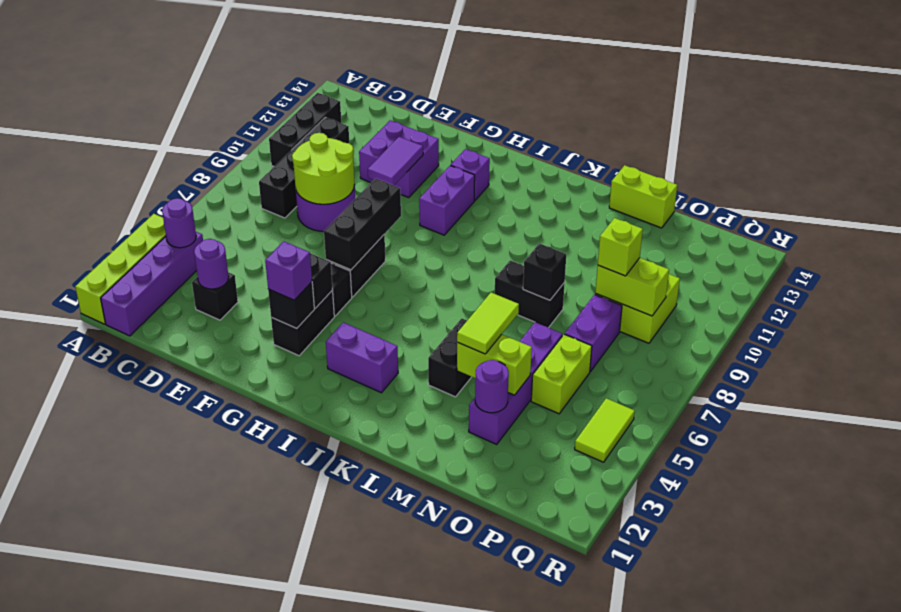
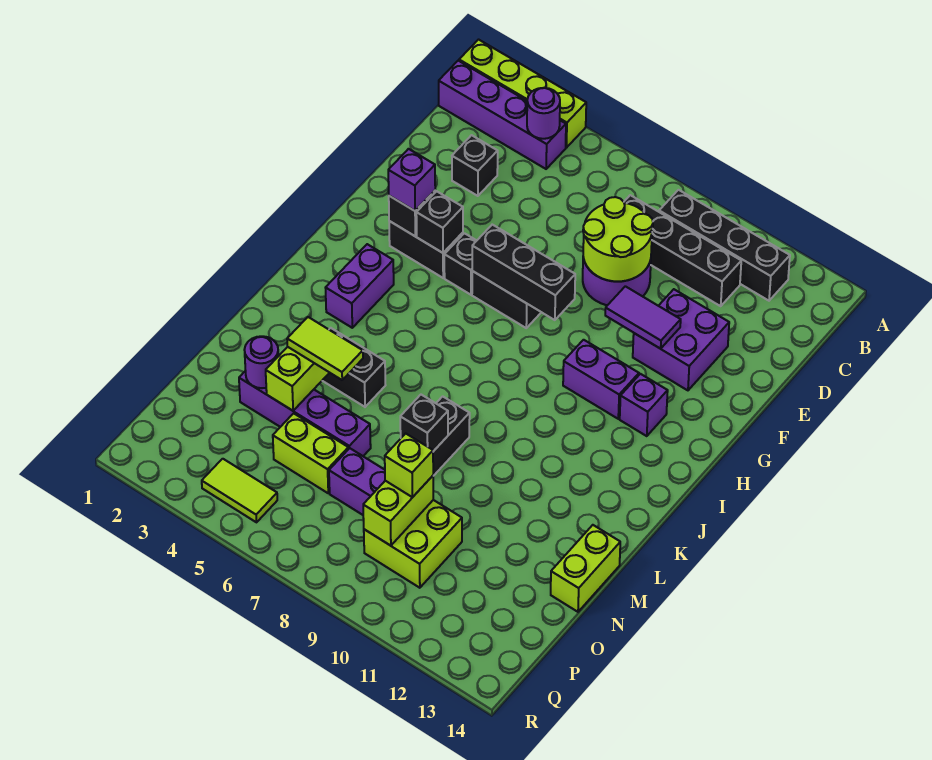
black 1x3 brick [269,93,341,166] -> black 1x4 brick [659,190,790,301]
purple 1x1 round brick [194,239,229,289] -> none

